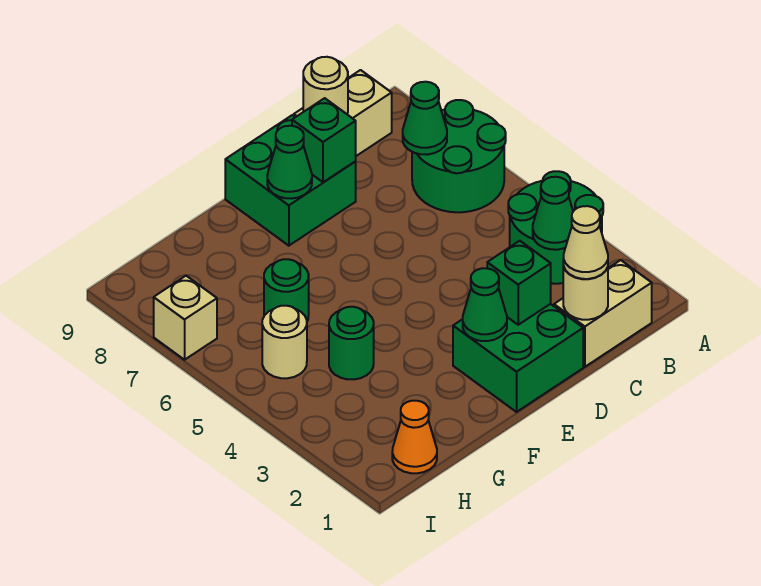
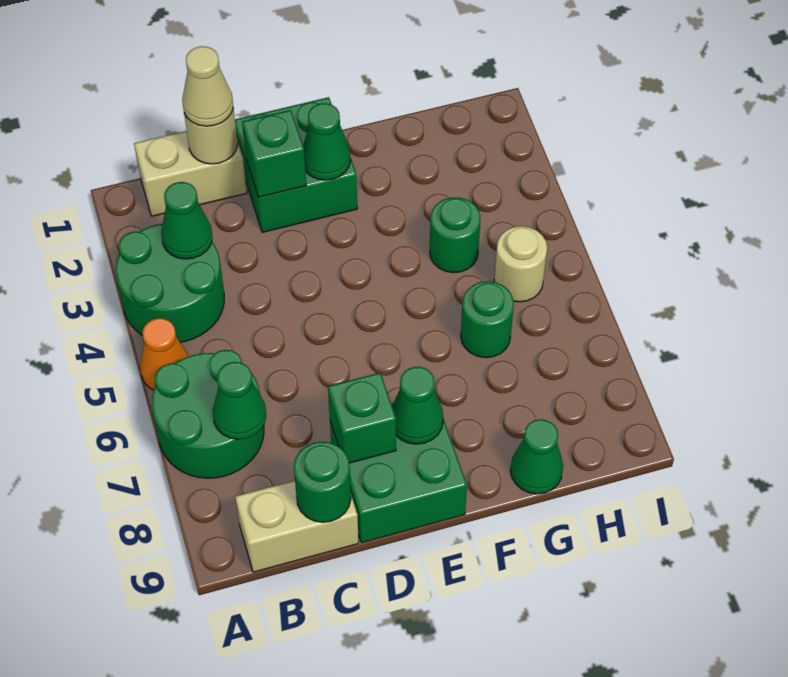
tan 1x1 round brick [303,57,348,115] -> green 1x1 round brick [294,442,351,522]
none -> green 1x1 cone [510,420,563,494]
orange 1x1 cone [392,401,437,473] -> orange 1x1 cone moved to [140,318,189,390]
tan 1x1 brick [154,276,217,360] -> none

